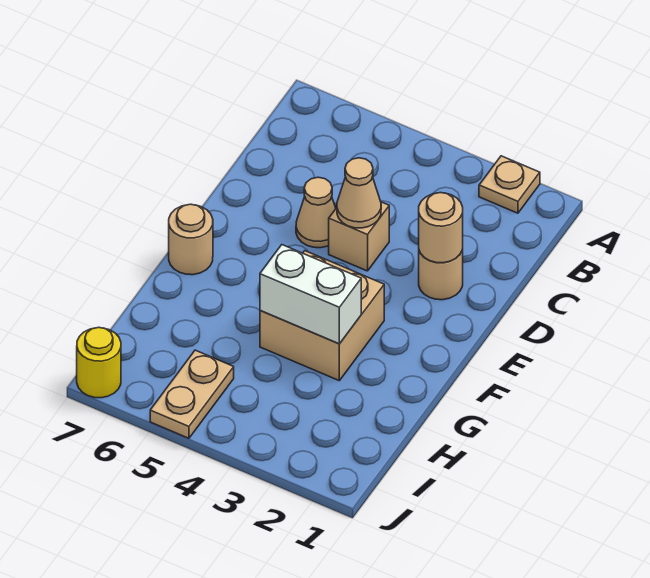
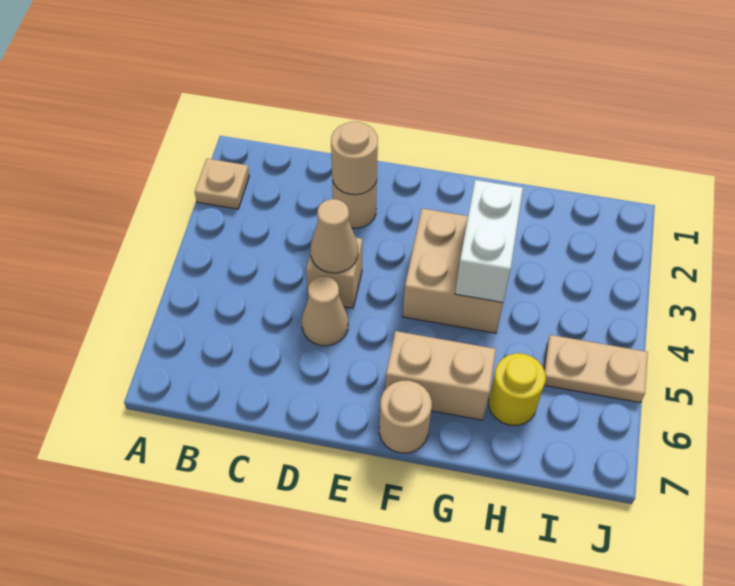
none -> tan 1x2 brick [385,331,496,420]
yellow 1x1 round brick [77,327,121,398] -> yellow 1x1 round brick moved to [489,353,546,426]

